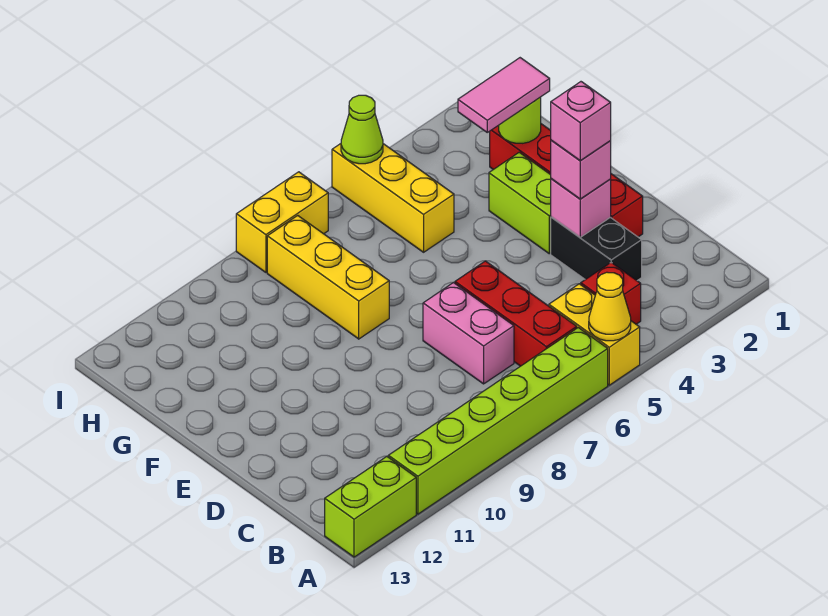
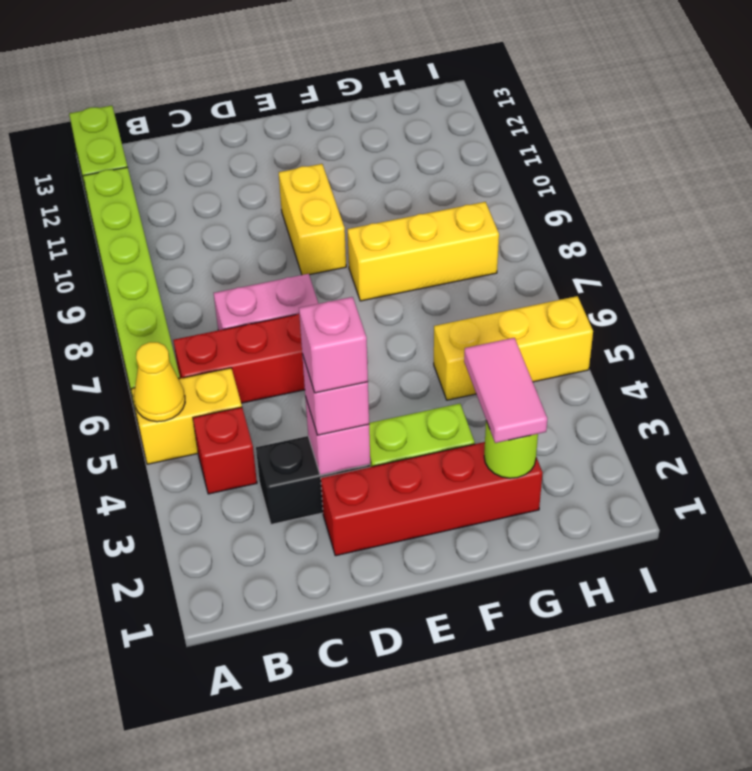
lime 1x1 cone [341,95,383,164] -> none
yellow 1x2 brick [236,172,328,272] -> yellow 1x2 brick moved to [279,164,346,275]

